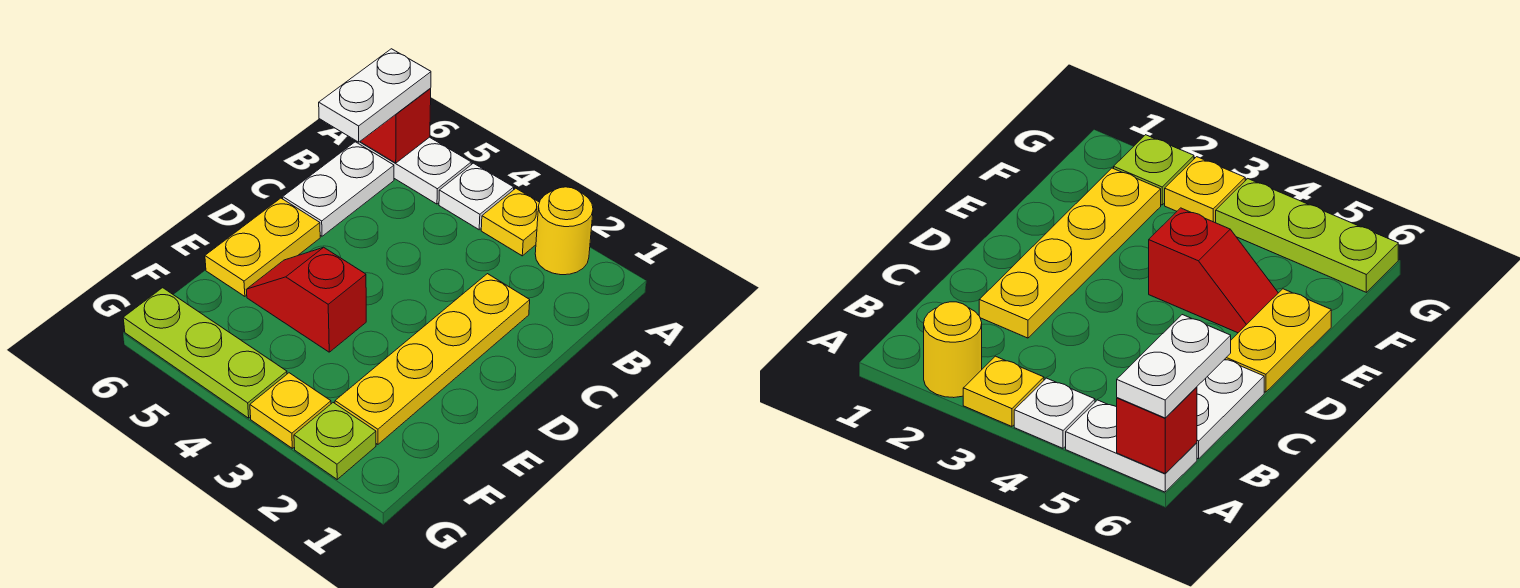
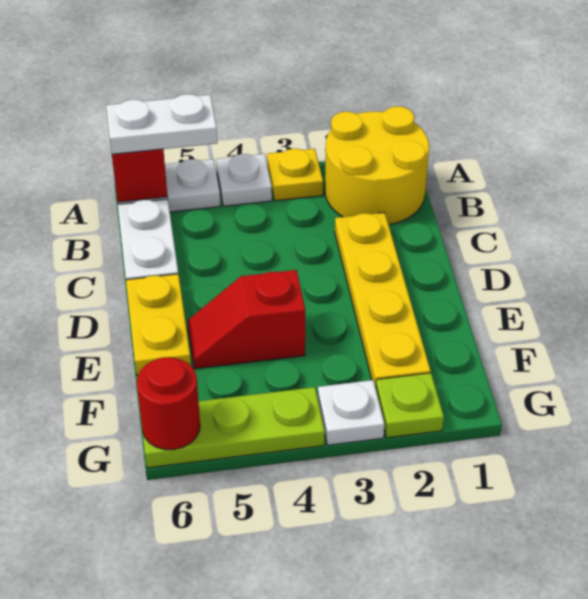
yellow 1x1 round brick [535,187,593,275] -> yellow 2x2 round brick [325,106,429,225]
white 1x2 plate [319,49,431,142] -> white 1x2 plate turned to [106,94,217,154]
yellow 1x1 plate [250,373,331,448] -> white 1x1 plate [318,380,385,445]
none -> red 1x1 round brick [137,357,200,450]

